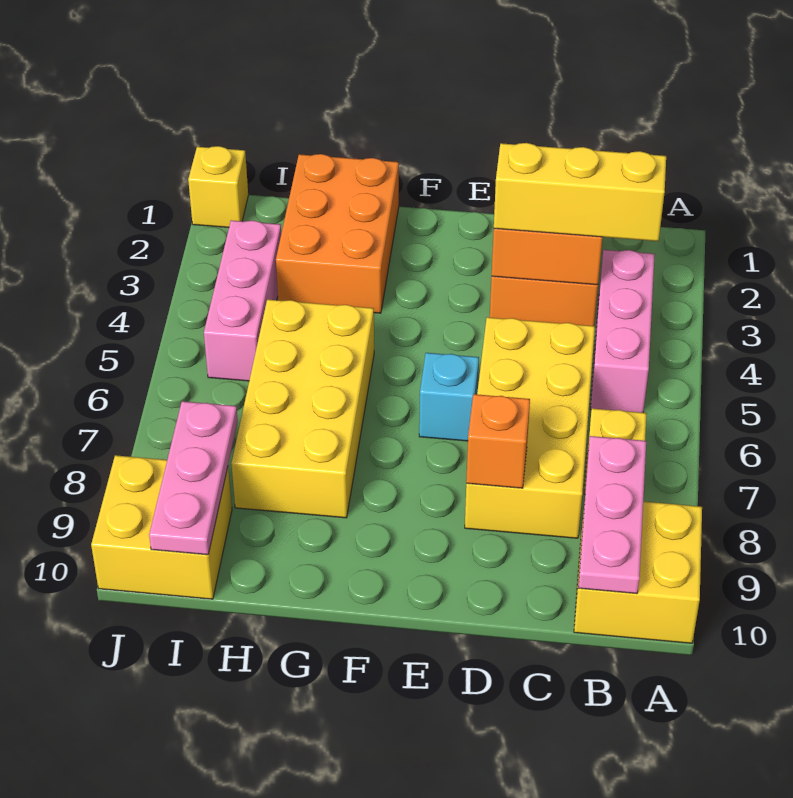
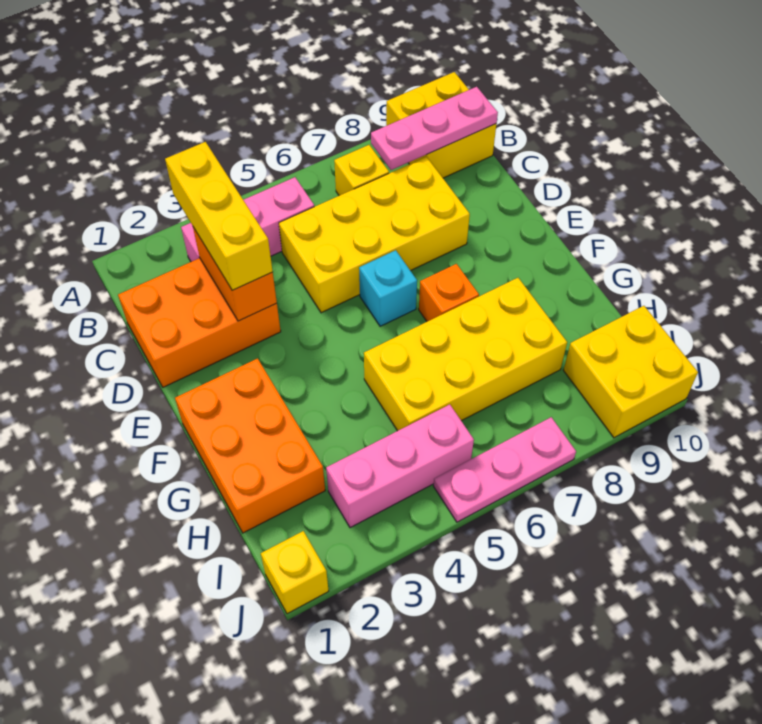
orange 1x1 brick [466,394,530,488] -> orange 1x1 brick moved to [419,264,479,321]
orange 2x3 brick [276,154,399,313] -> orange 2x3 brick turned to [175,358,325,533]
pink 1x3 plate [149,401,238,555] -> pink 1x3 plate moved to [434,417,576,522]

